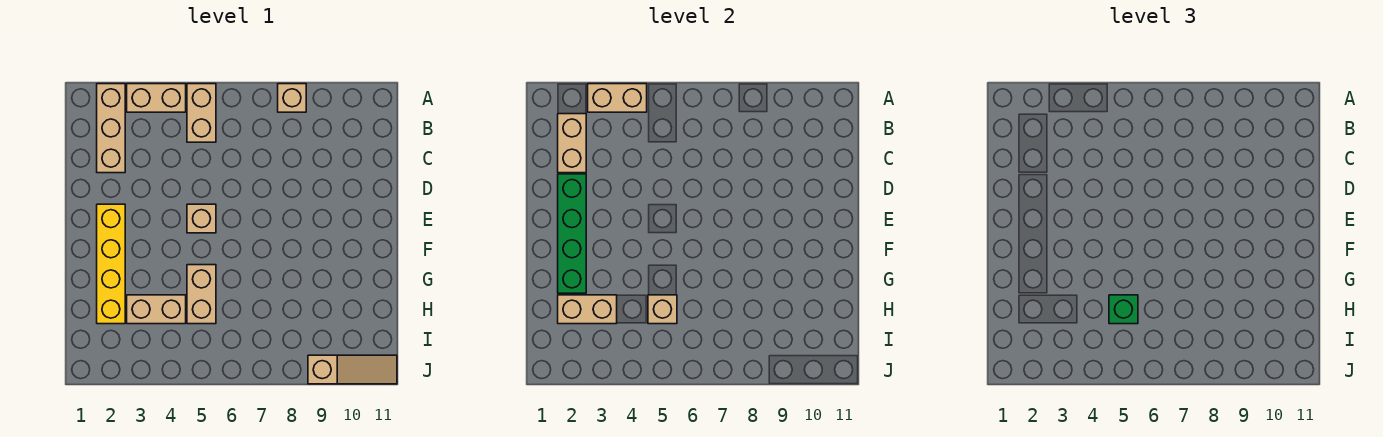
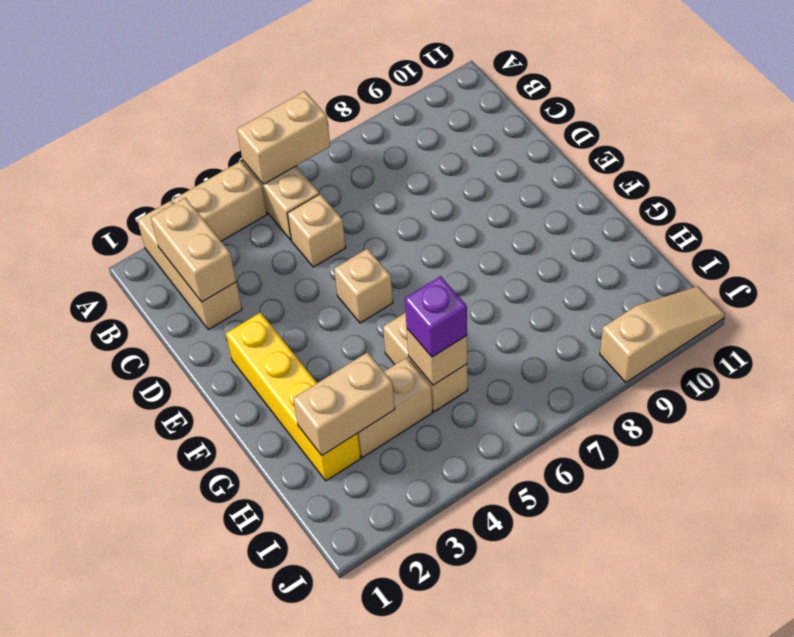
tan 1x2 brick [588,84,647,112] -> tan 1x2 brick moved to [237,91,330,184]
tan 1x1 brick [278,84,306,112] -> tan 1x1 brick moved to [287,194,346,267]
green 1x4 brick [558,174,586,293] -> none
green 1x1 brick [1109,295,1138,324] -> purple 1x1 brick [405,276,467,357]

